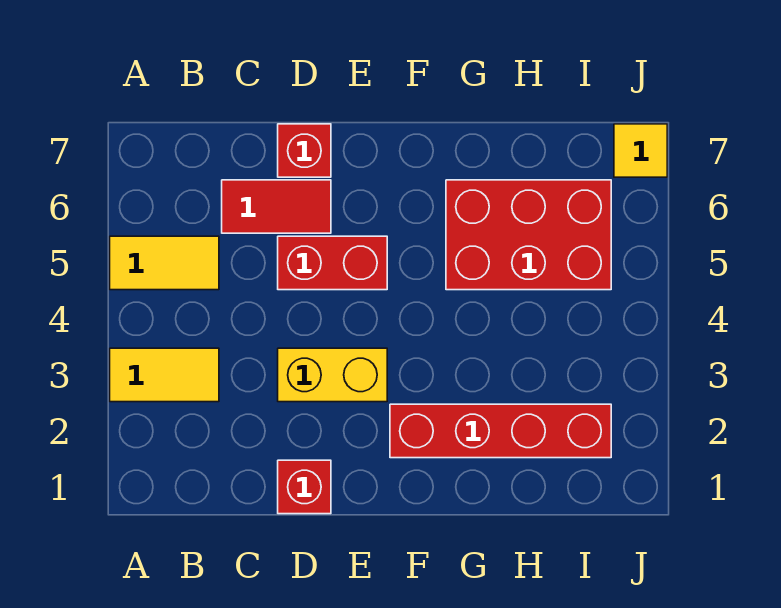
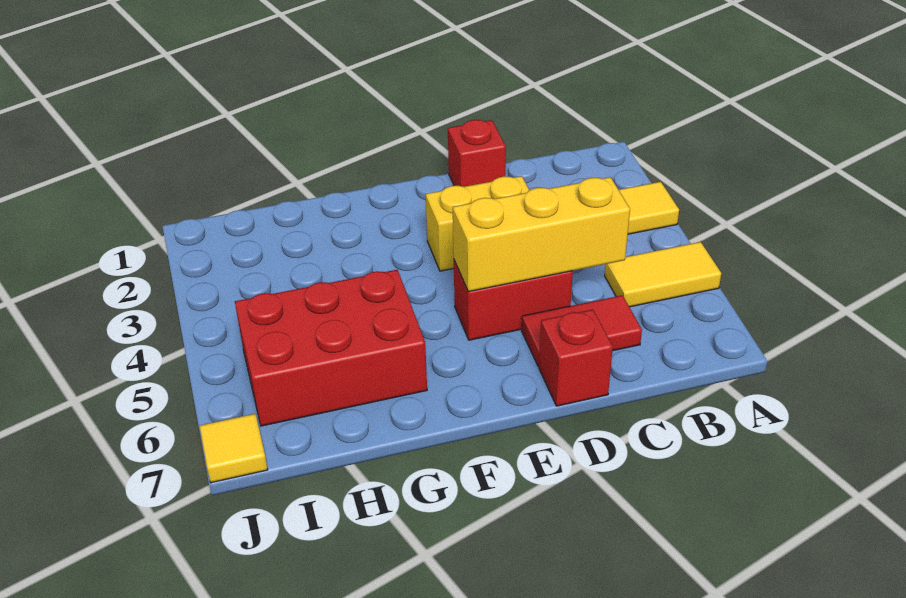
none -> yellow 1x3 brick [453,177,630,292]
red 1x4 brick [390,404,611,458] -> none

